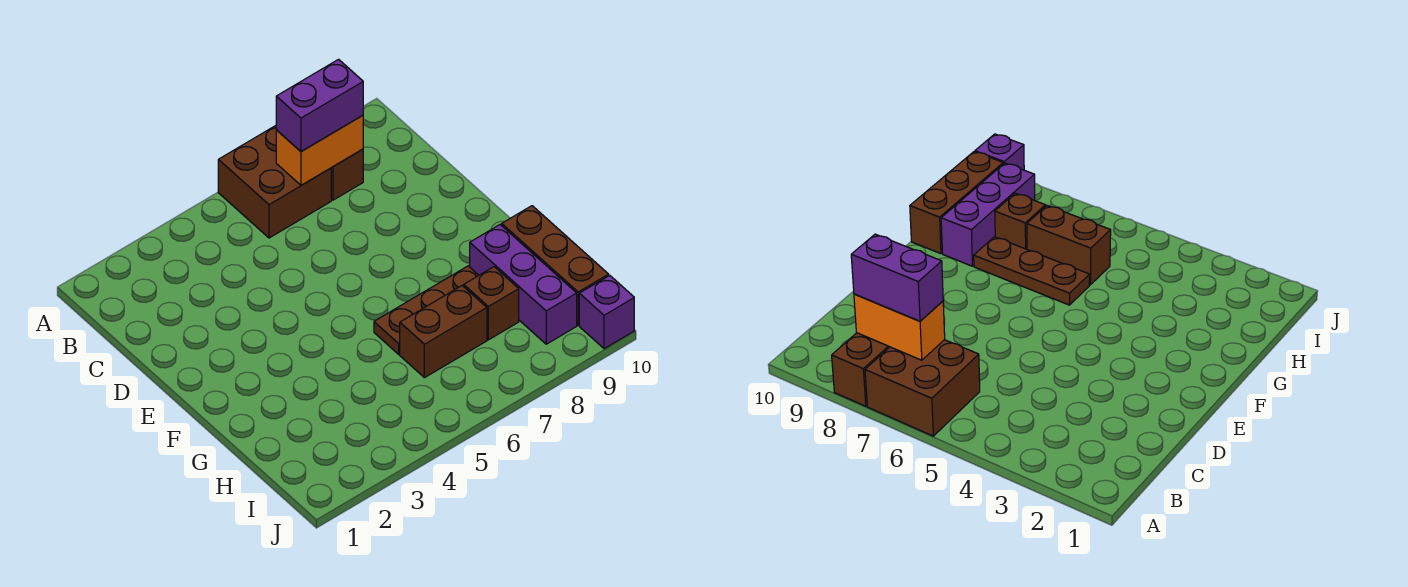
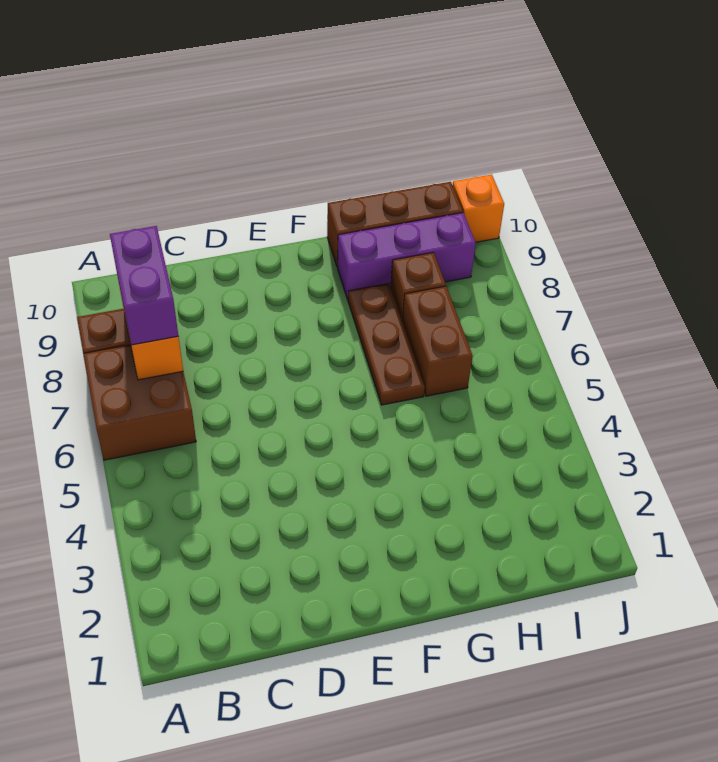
purple 1x1 brick [579,275,634,349] -> orange 1x1 brick [453,175,504,242]

